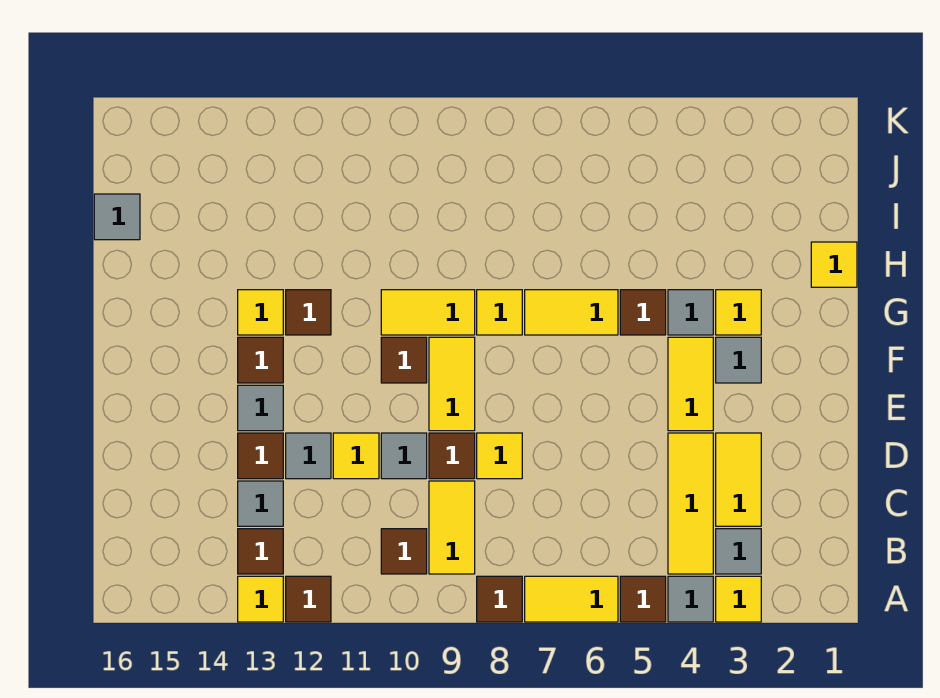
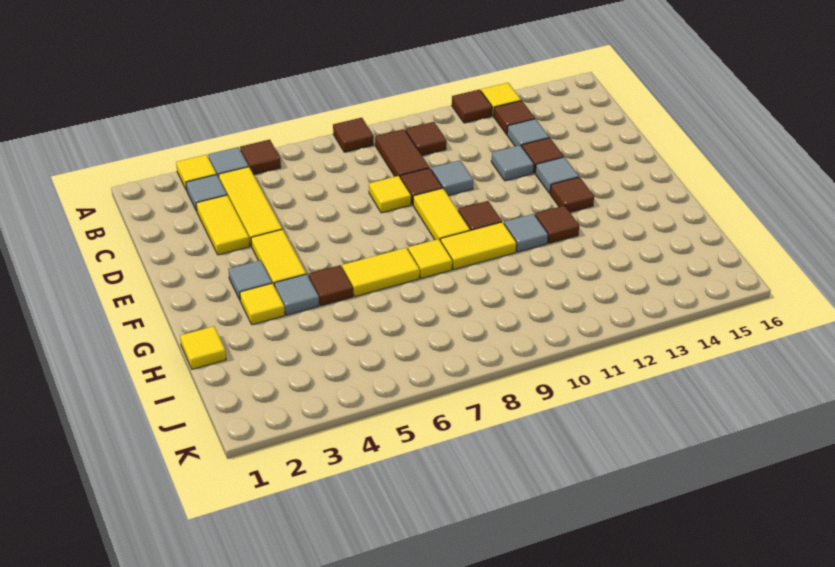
yellow 1x2 tile [525,576,618,622] -> none
yellow 1x2 tile [429,481,475,574] -> brown 1x2 tile [375,129,429,177]
yellow 1x1 tile [333,433,379,479] -> none
yellow 1x1 tile [238,290,283,335] -> none
grey 1x1 tile [94,194,140,240] -> grey 1x1 tile moved to [504,214,548,252]

